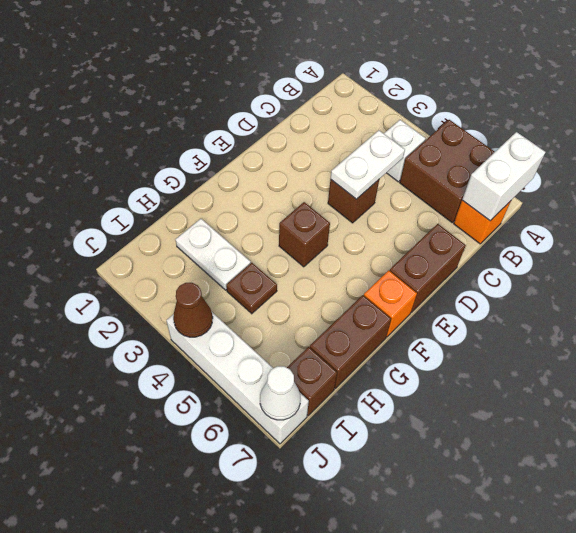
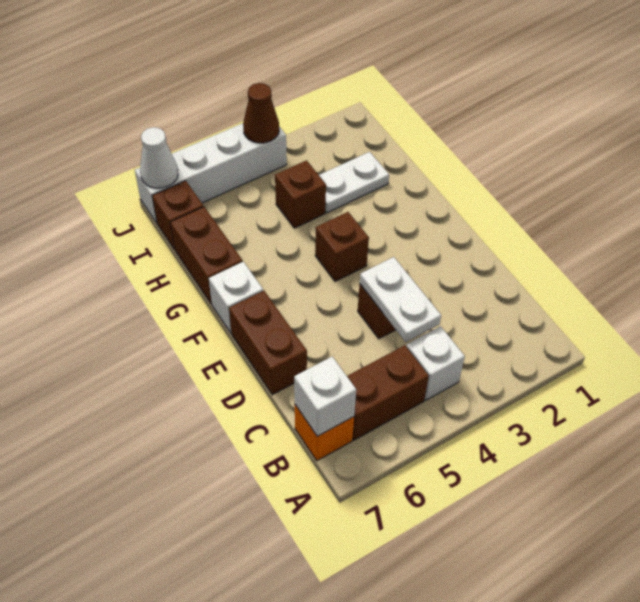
brown 2x2 brick [400,120,495,222] -> brown 1x2 brick [347,345,429,440]
white 1x2 brick [462,132,545,221] -> white 1x1 brick [294,357,356,436]
orange 1x1 brick [364,270,417,337] -> white 1x1 brick [209,262,263,333]
brown 1x1 plate [226,263,277,314] -> brown 1x1 brick [275,160,326,228]

